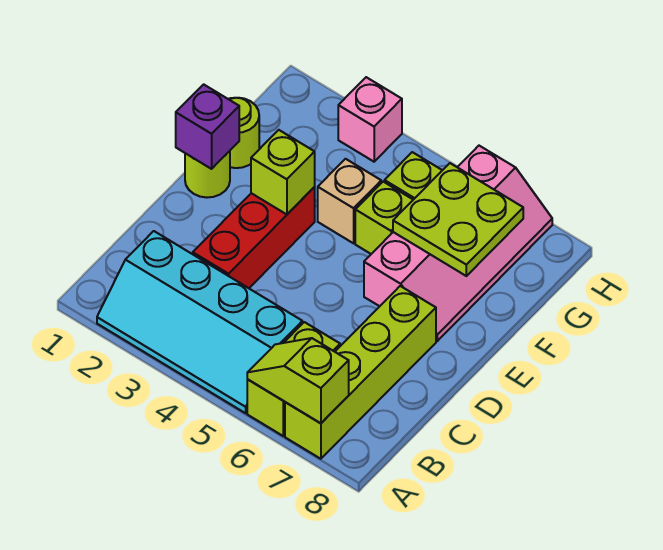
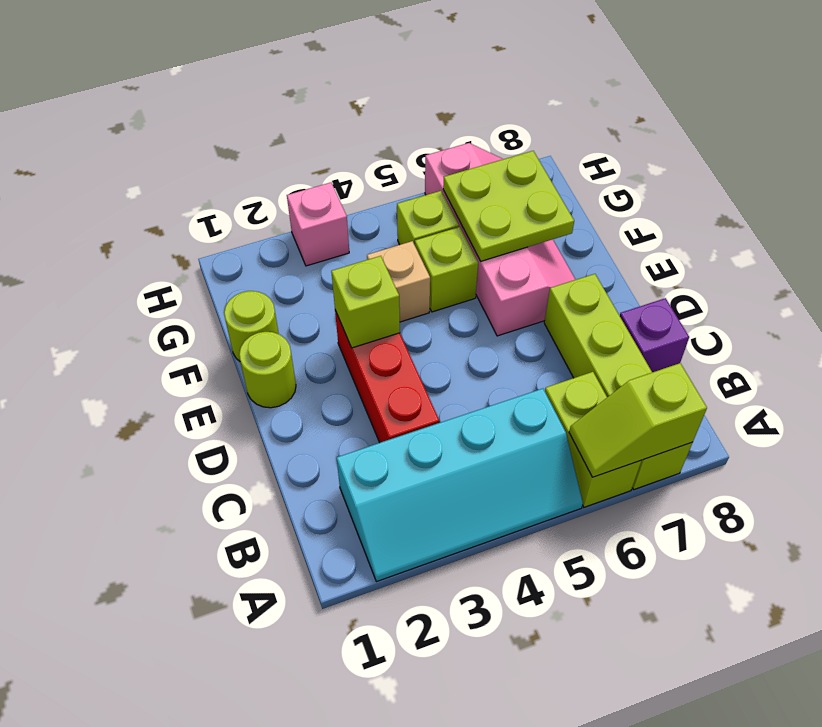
purple 1x1 brick [176,84,239,169] -> purple 1x1 brick moved to [620,298,689,372]

